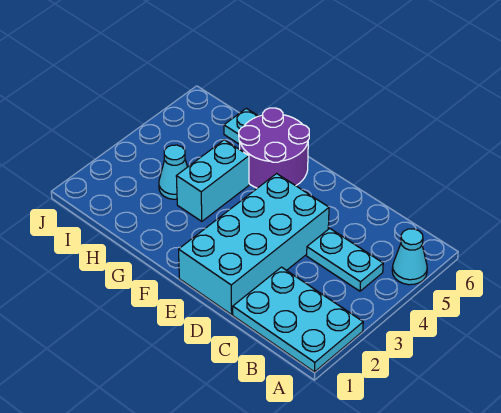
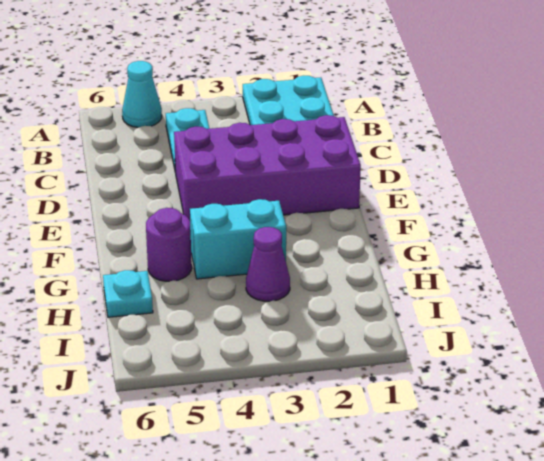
cyan 2x4 brick [179,174,329,315] -> purple 2x4 brick [174,115,361,220]
purple 2x2 round brick [239,108,309,188] -> purple 1x1 round brick [146,208,192,281]
cyan 1x1 cone [159,145,187,199] -> purple 1x1 cone [246,227,290,301]

